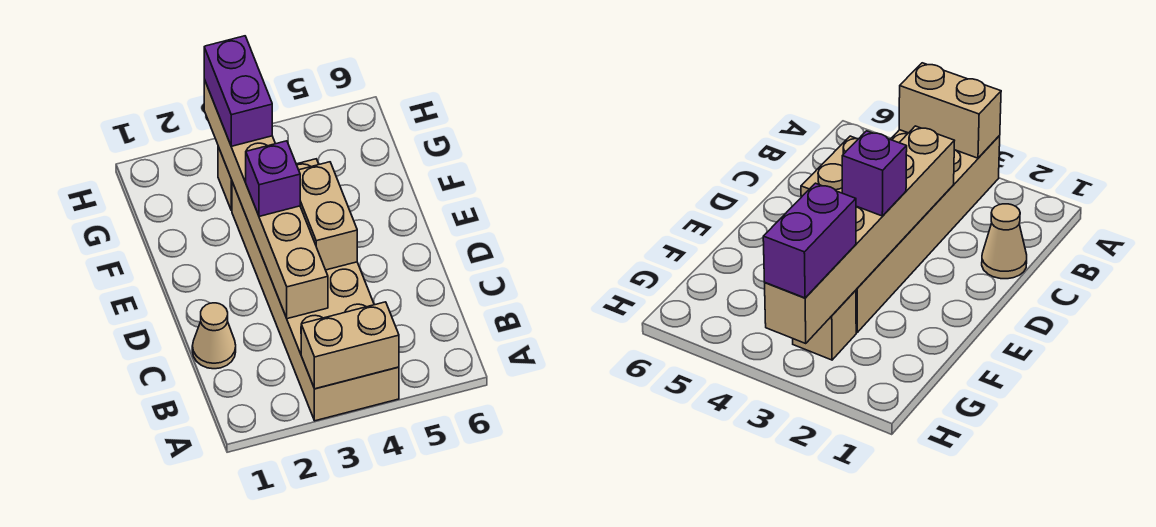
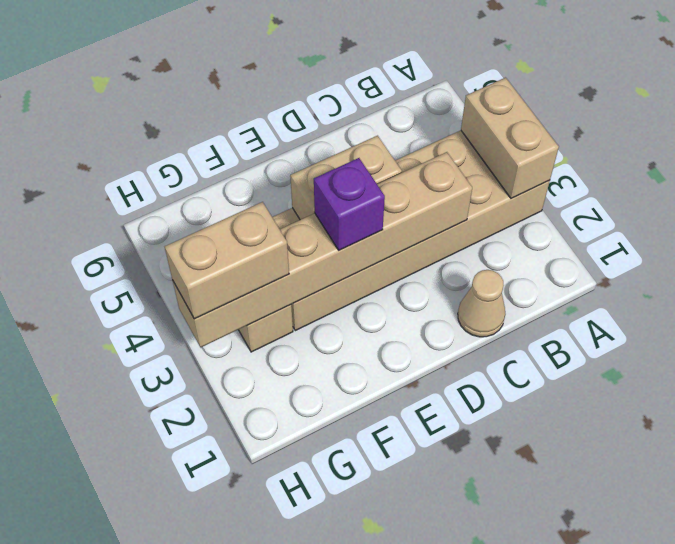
purple 1x2 brick [204,36,272,146] -> tan 1x2 brick [165,202,289,319]

